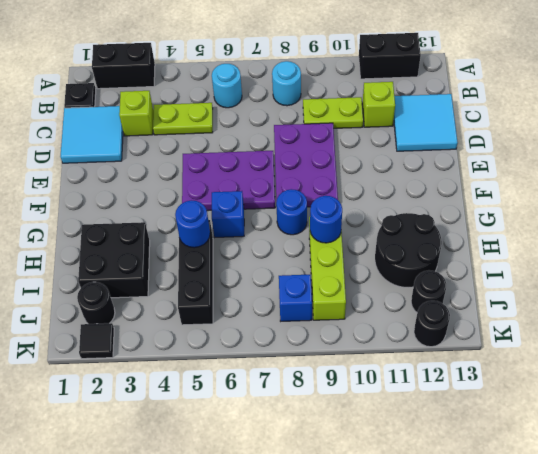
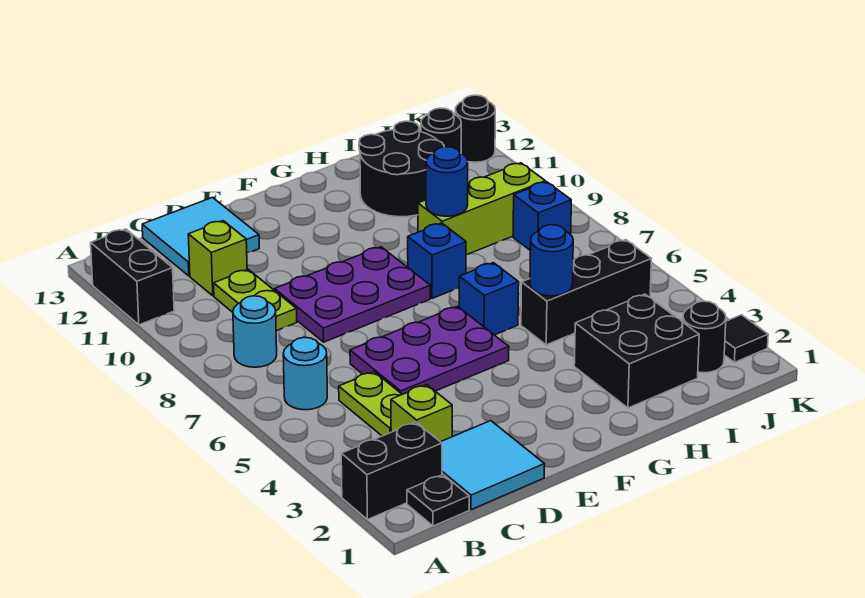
black 1x2 brick [92,43,155,89] -> black 1x2 brick turned to [341,422,442,520]
purple 2x3 plate [182,151,275,211] -> purple 2x3 plate turned to [350,306,509,394]
blue 1x1 round brick [276,189,307,235] -> blue 1x1 brick [408,223,466,298]

